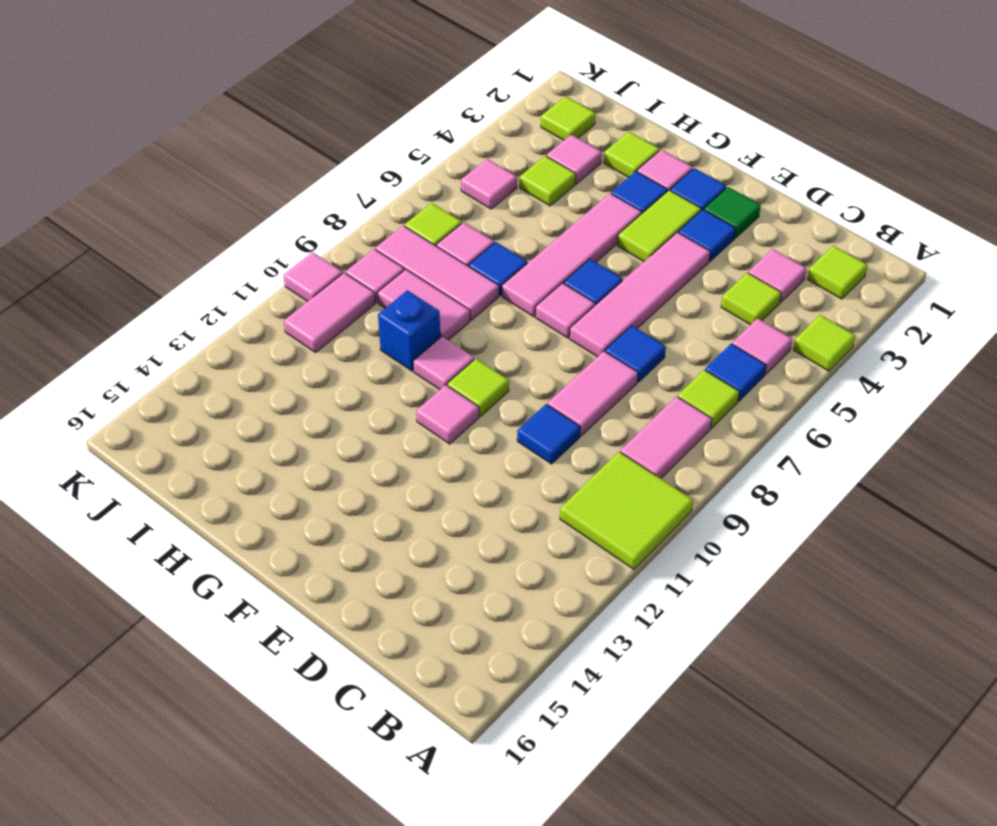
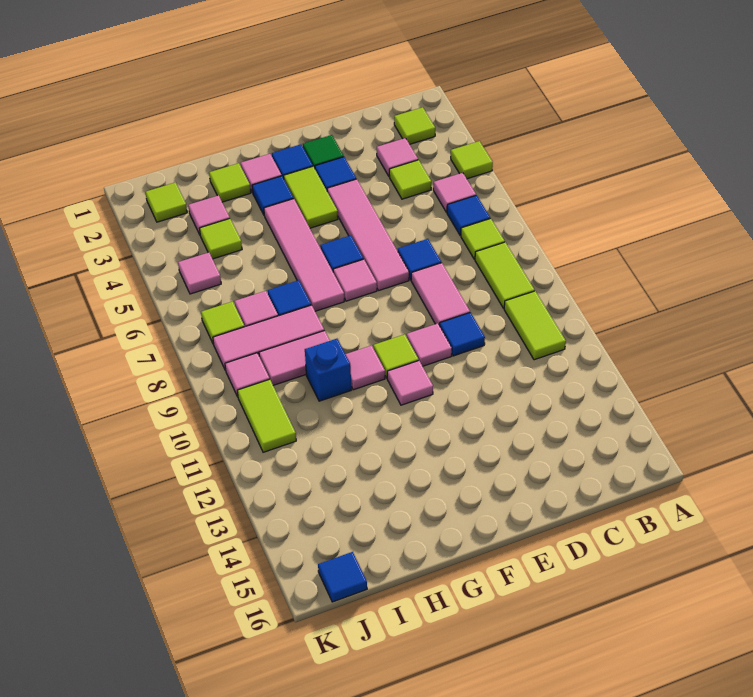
lime 2x2 tile [560,452,693,569] -> lime 1x2 tile [504,291,566,360]
pink 1x2 tile [620,396,712,478] -> lime 1x2 tile [475,242,535,308]
pink 1x2 tile [284,273,375,353] -> lime 1x2 tile [237,379,296,452]
none -> blue 1x1 tile [318,552,367,602]
pink 1x1 tile [284,252,343,302] -> pink 1x1 tile moved to [407,323,452,366]

